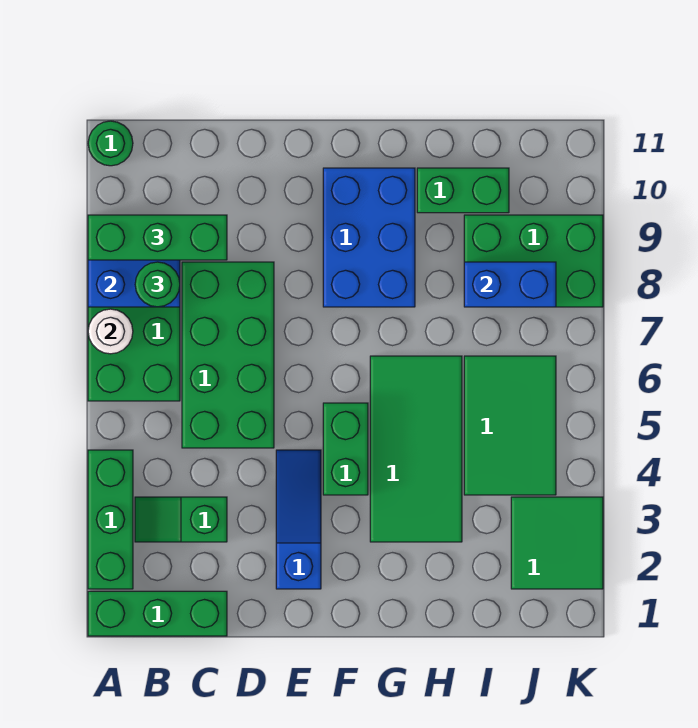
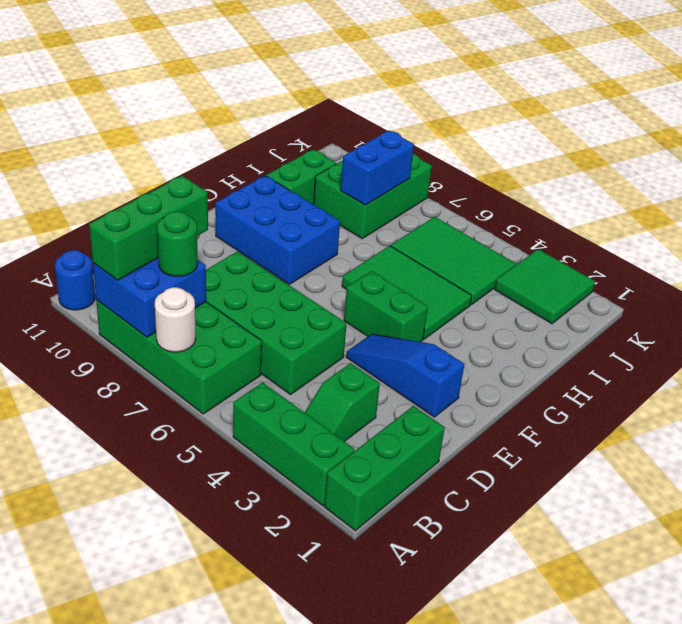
green 1x1 round brick [88,121,133,166] -> blue 1x1 round brick [55,250,95,310]
green 2x4 tile [370,356,462,542] -> green 2x3 tile [342,246,472,339]

